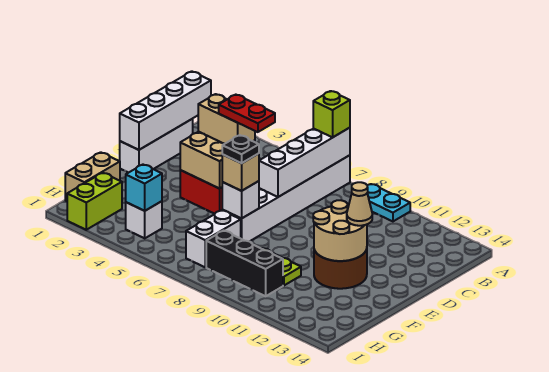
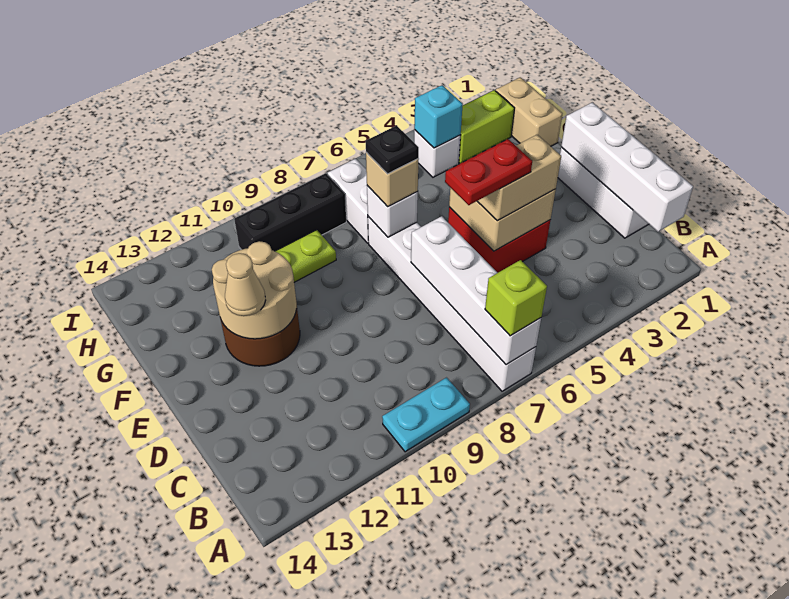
lime 1x2 brick [67,173,122,230] -> lime 1x2 brick turned to [459,90,514,163]

